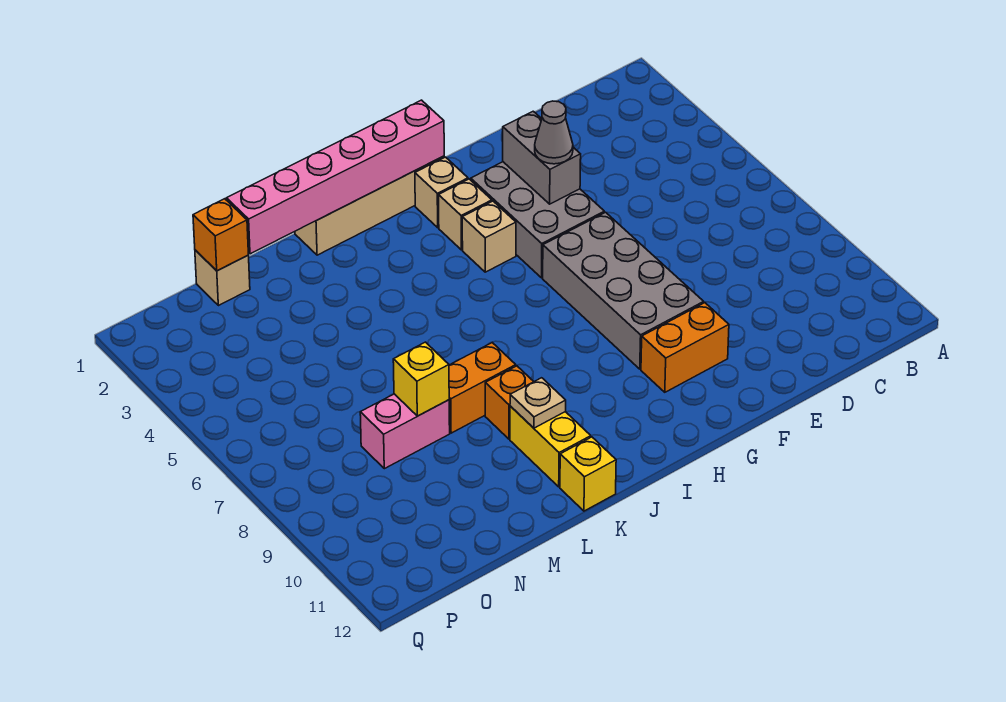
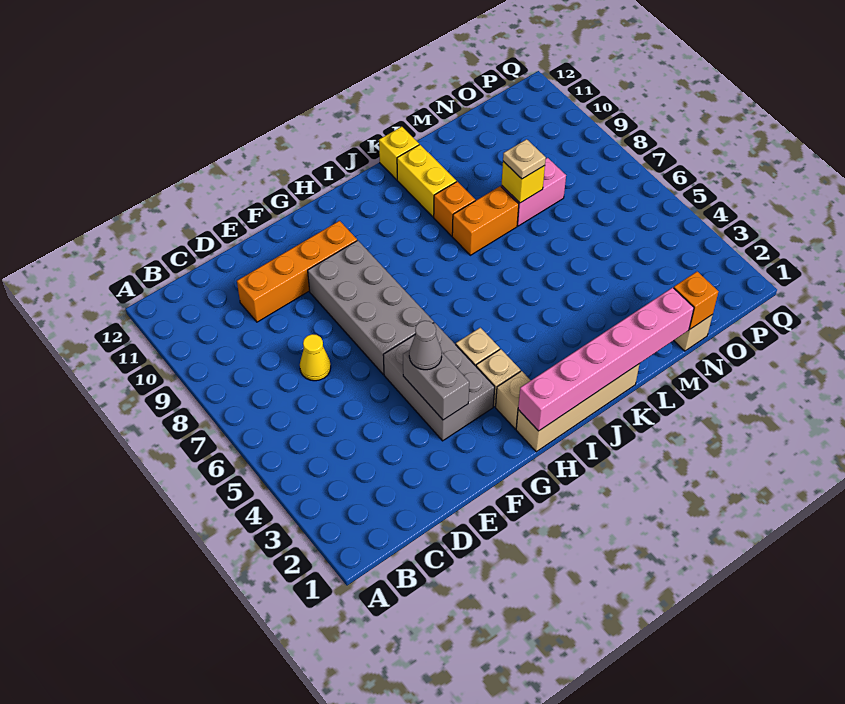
none -> yellow 1x1 cone [300,334,331,381]
orange 1x2 brick [641,303,729,392] -> orange 1x4 brick [237,221,357,322]
tan 1x1 plate [510,378,566,428] -> tan 1x1 plate moved to [503,139,546,179]

